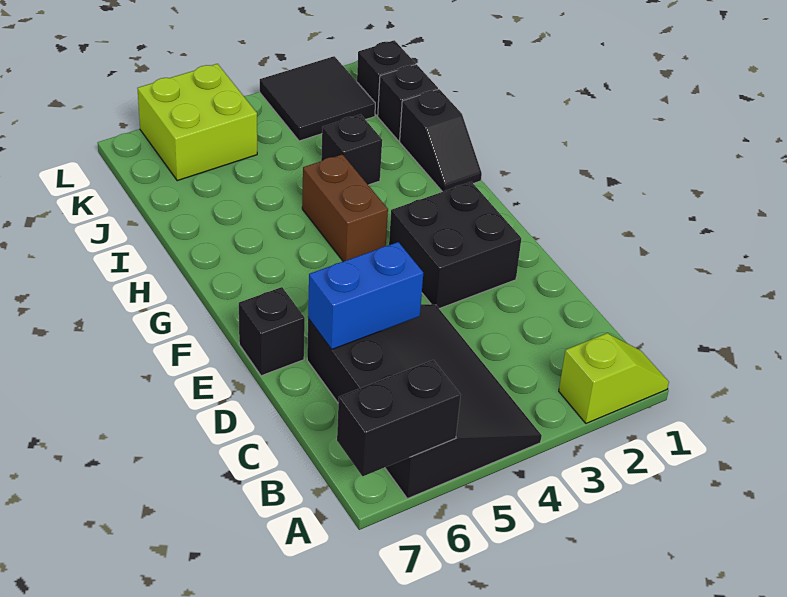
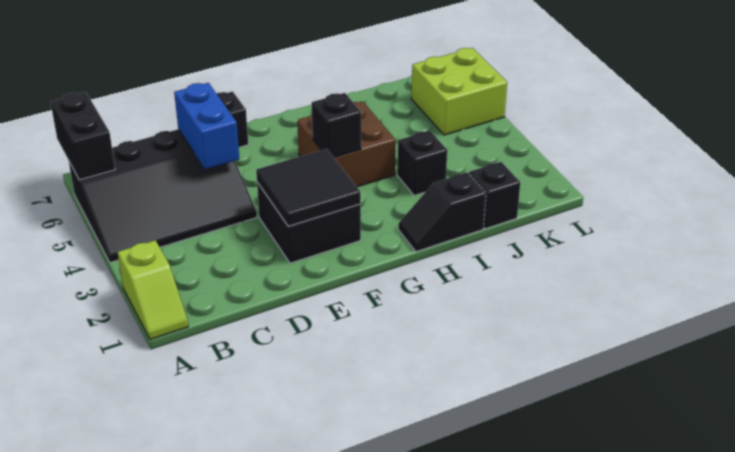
brown 1x2 brick [302,154,388,262] -> brown 2x2 brick [297,101,396,187]
black 1x1 brick [357,40,415,116] -> black 1x1 brick moved to [312,93,361,157]
black 2x2 tile [260,56,375,141] -> black 2x2 tile moved to [256,149,361,226]

